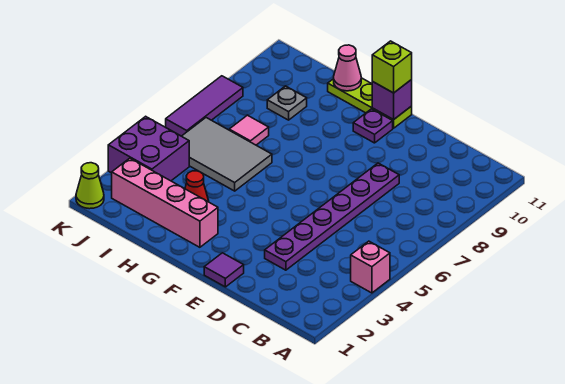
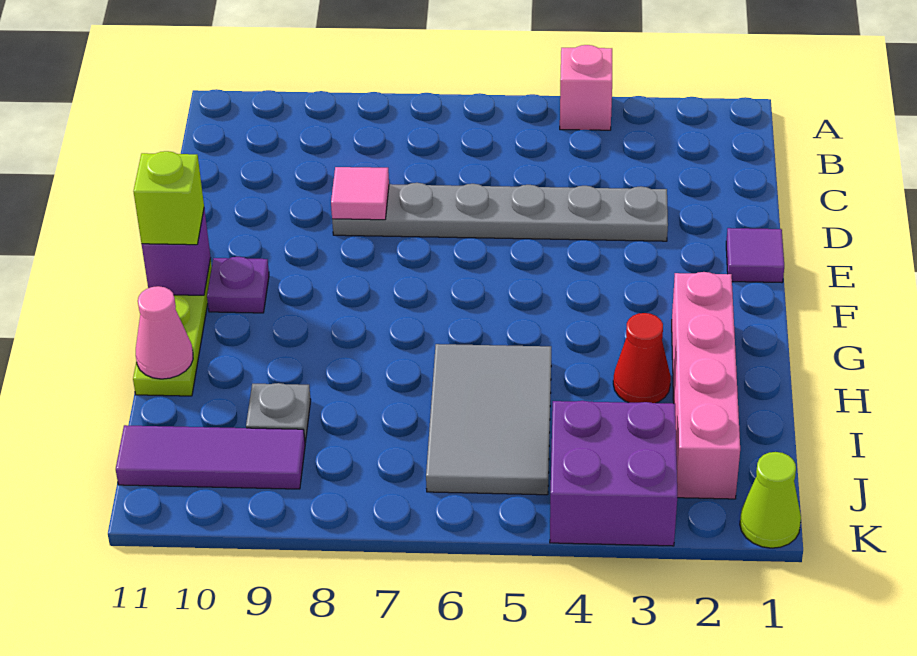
purple 1x6 plate [265,163,399,270] -> grey 1x6 plate [332,183,668,241]
pink 1x1 tile [229,115,269,145] -> pink 1x1 tile moved to [331,167,389,220]
purple 1x3 tile [166,76,243,136] -> purple 1x3 tile moved to [116,425,305,489]

